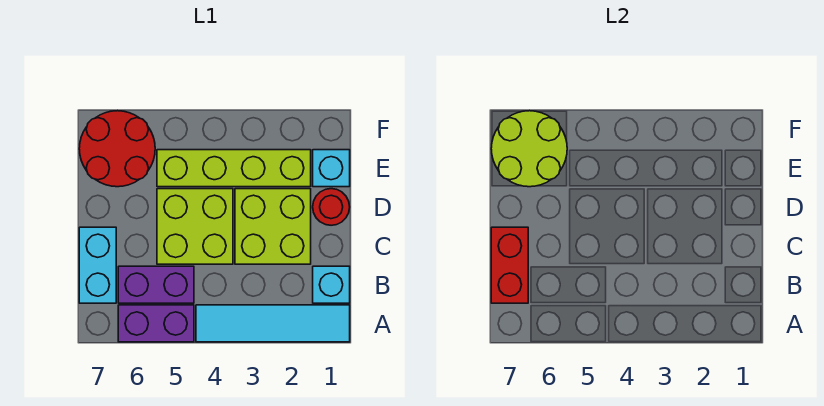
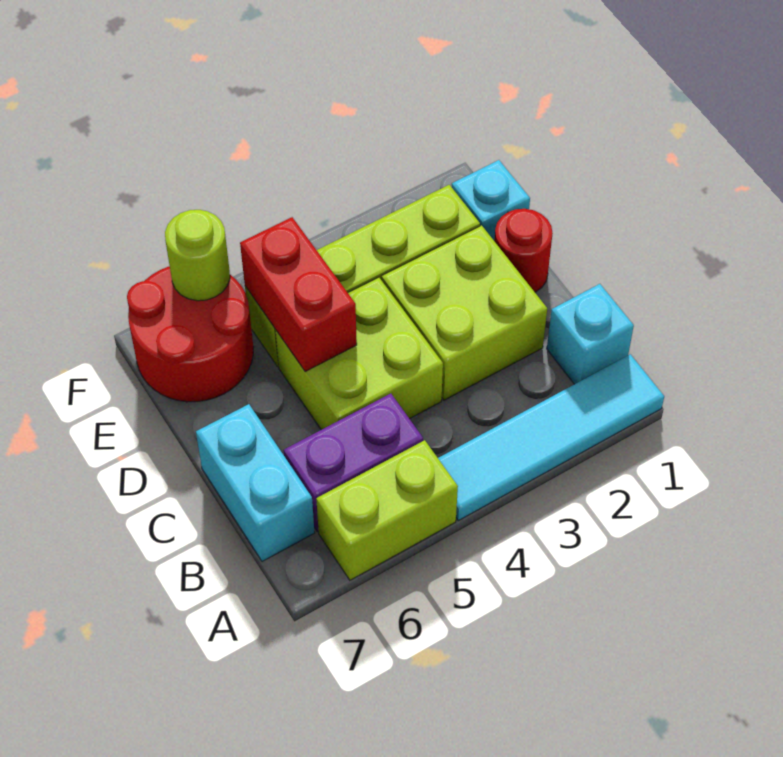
purple 1x2 brick [118,305,194,342] -> lime 1x2 brick [316,440,458,580]
red 1x2 brick [491,227,528,303] -> red 1x2 brick moved to [240,217,357,372]
lime 2x2 round brick [491,111,567,187] -> lime 1x1 round brick [165,210,230,301]

